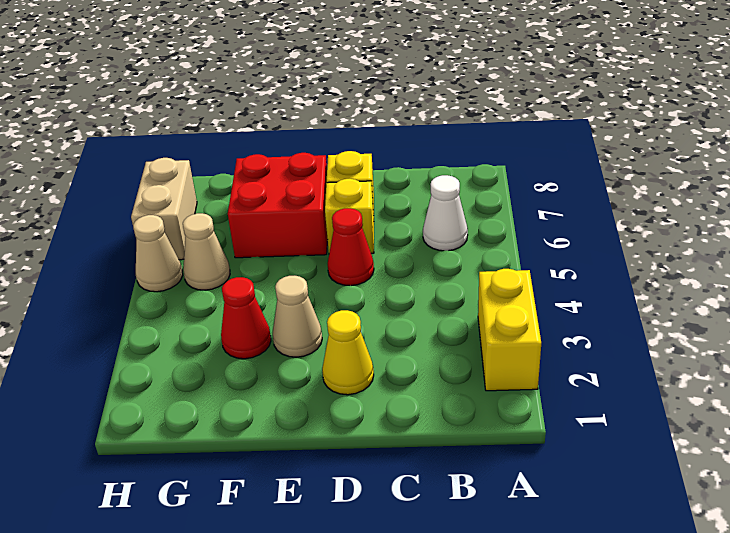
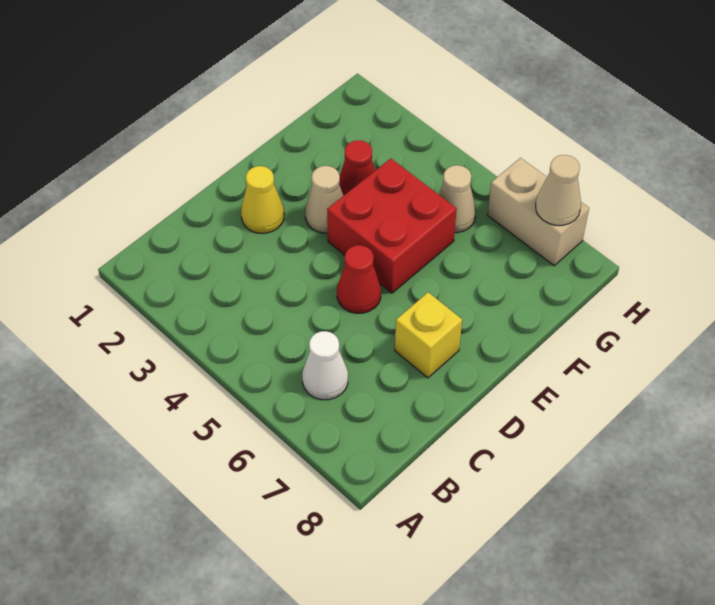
yellow 1x2 brick [478,269,541,391] -> none
yellow 1x1 brick [325,179,374,253] -> none
red 2x2 brick [228,153,328,258] -> red 2x2 brick moved to [327,158,457,293]
tan 1x1 cone [133,215,183,292] -> tan 1x1 cone moved to [536,155,581,225]

